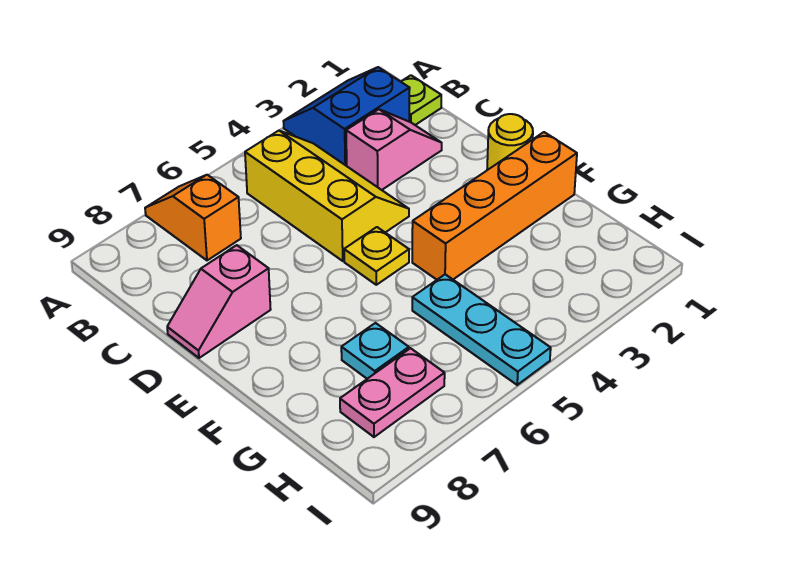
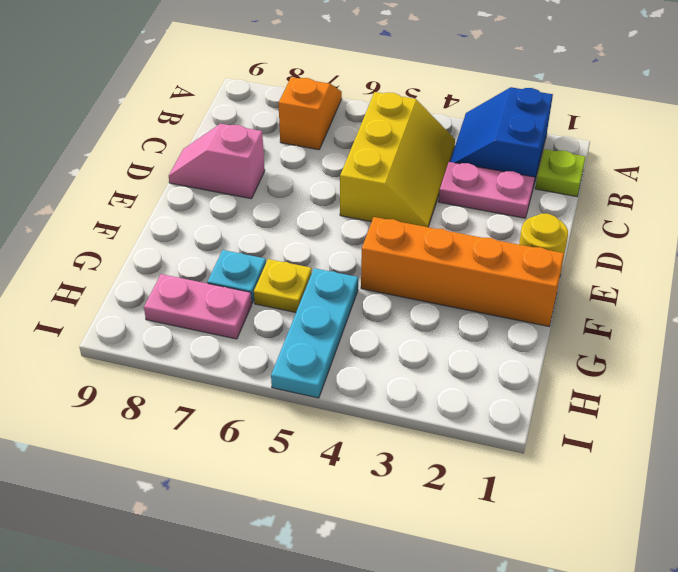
blue 2x2 slope [283,67,410,166] -> blue 2x2 slope turned to [450,87,553,187]
pink 1x2 slope [346,109,442,190] -> pink 1x2 plate [439,162,535,218]
yellow 1x1 plate [344,227,409,285] -> yellow 1x1 plate moved to [254,259,312,312]

